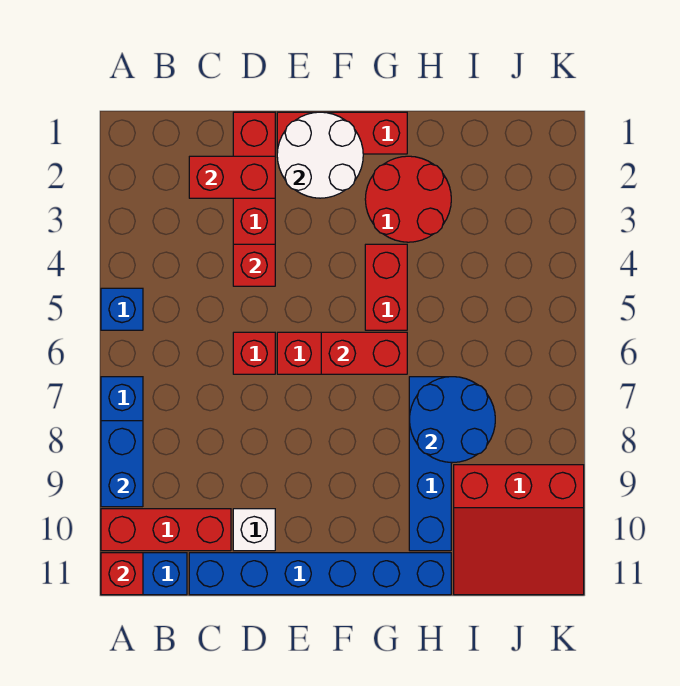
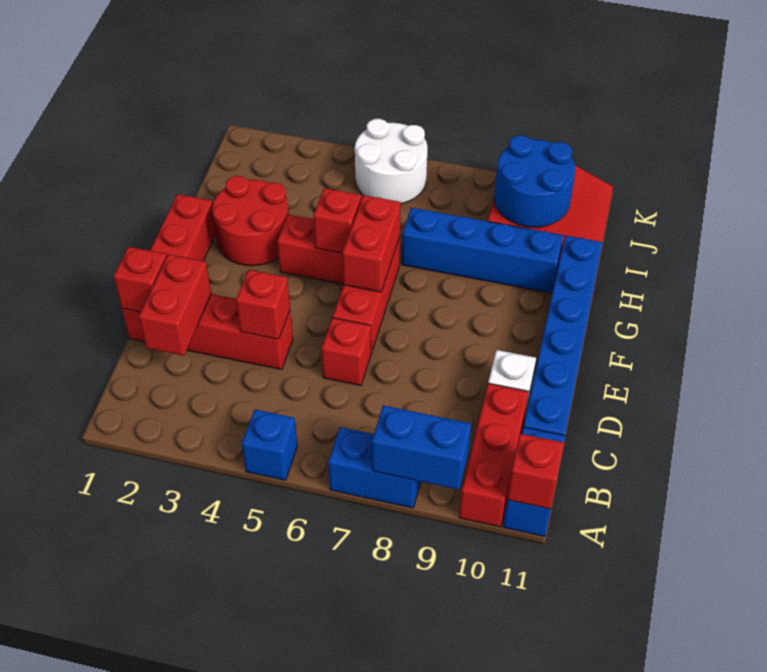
none -> red 1x1 brick [114,247,167,312]
white 2x2 round brick [277,112,363,198] -> white 2x2 round brick moved to [355,119,427,204]
none -> red 1x1 brick [313,188,361,253]
blue 2x2 round brick [409,377,495,463] -> blue 2x2 round brick moved to [494,135,575,227]

